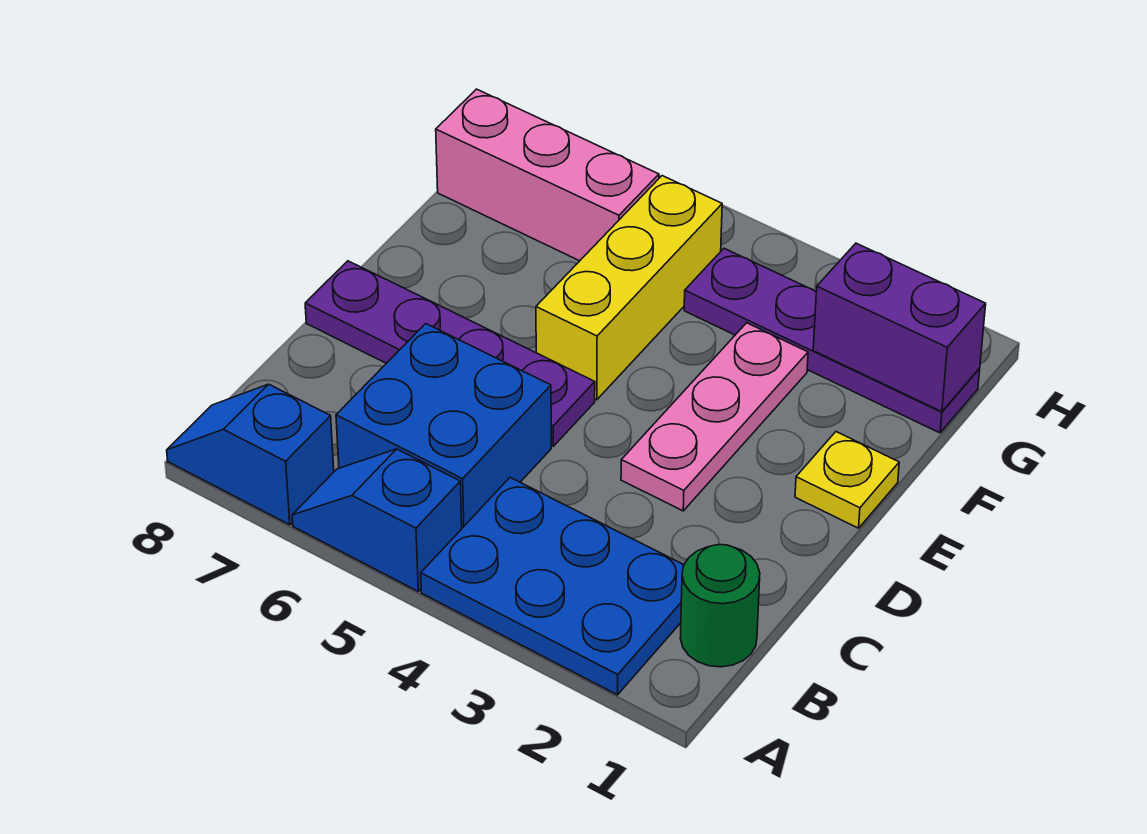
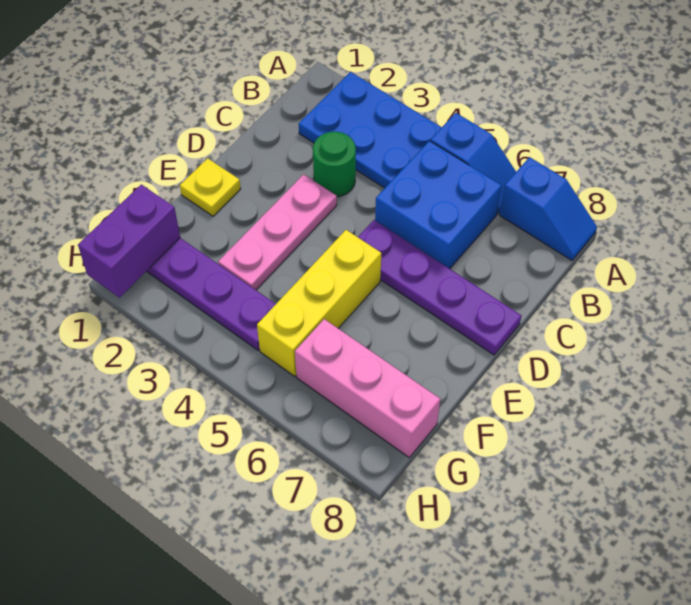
green 1x1 round brick [680,545,760,667] -> green 1x1 round brick moved to [313,132,356,197]
purple 1x2 brick [813,243,986,412] -> purple 1x2 brick turned to [78,184,180,298]

